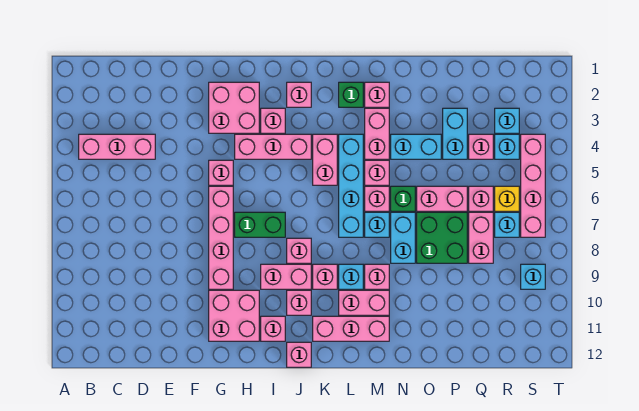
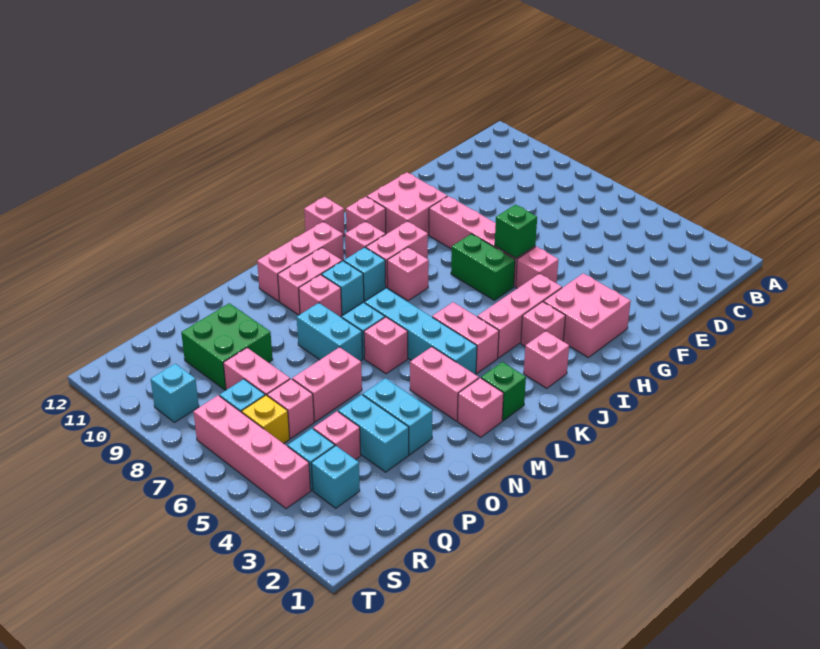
pink 1x3 brick [79,134,155,159] -> none
green 1x2 brick [235,212,285,237] -> green 1x2 brick turned to [451,234,515,300]
pink 1x1 brick [313,264,337,289] -> cyan 1x1 brick [344,247,386,301]
pink 1x1 brick [365,160,389,185] -> none
cyan 1x2 brick [391,134,441,159] -> cyan 1x2 brick turned to [363,378,433,455]
green 1x1 brick [391,186,415,211] -> green 1x1 brick moved to [495,205,537,258]
green 2x2 brick [417,212,467,263] -> green 2x2 brick moved to [181,303,273,390]

